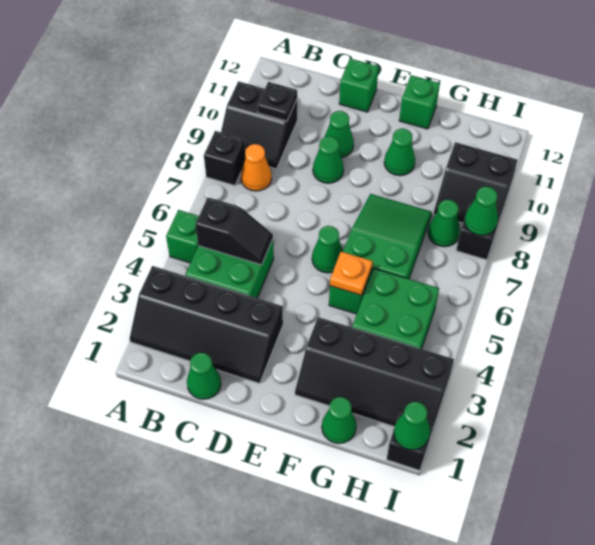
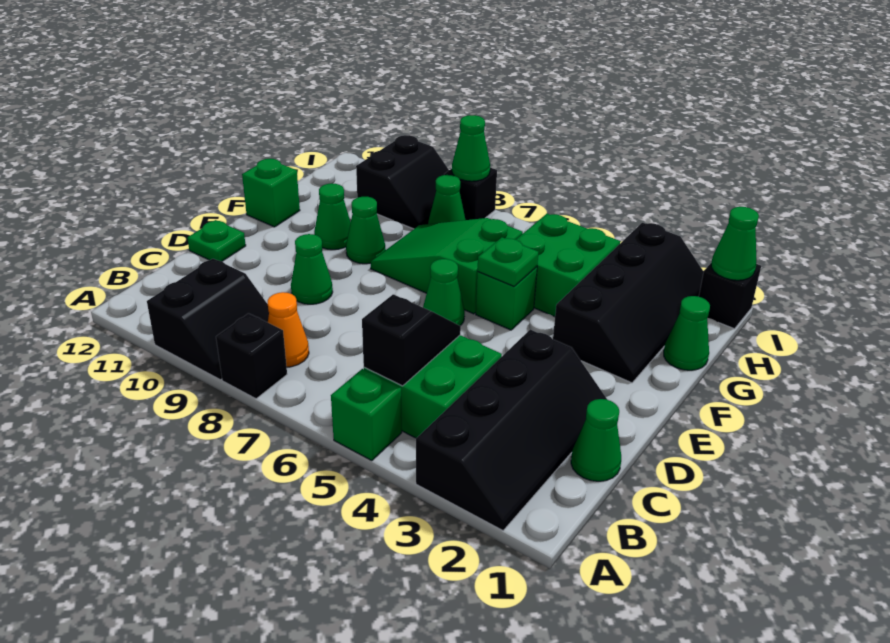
black 1x1 plate [258,82,297,121] -> none
green 1x1 cone [325,111,354,158] -> green 1x1 cone moved to [346,197,386,264]
green 1x1 brick [339,59,379,112] -> green 1x1 plate [188,220,246,261]
orange 1x1 plate [330,252,373,295] -> green 1x1 plate [478,237,538,286]

